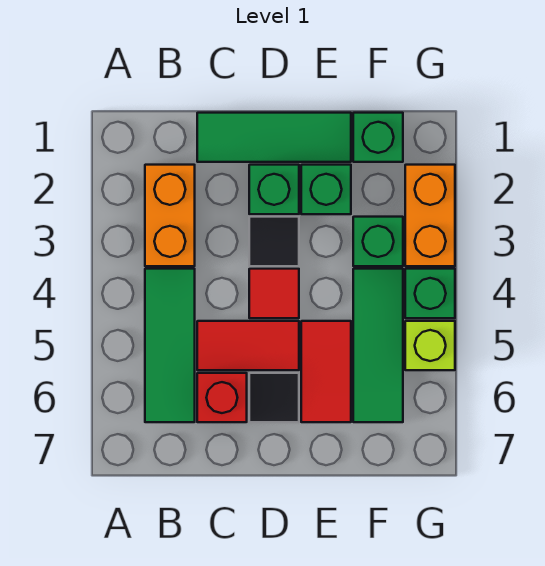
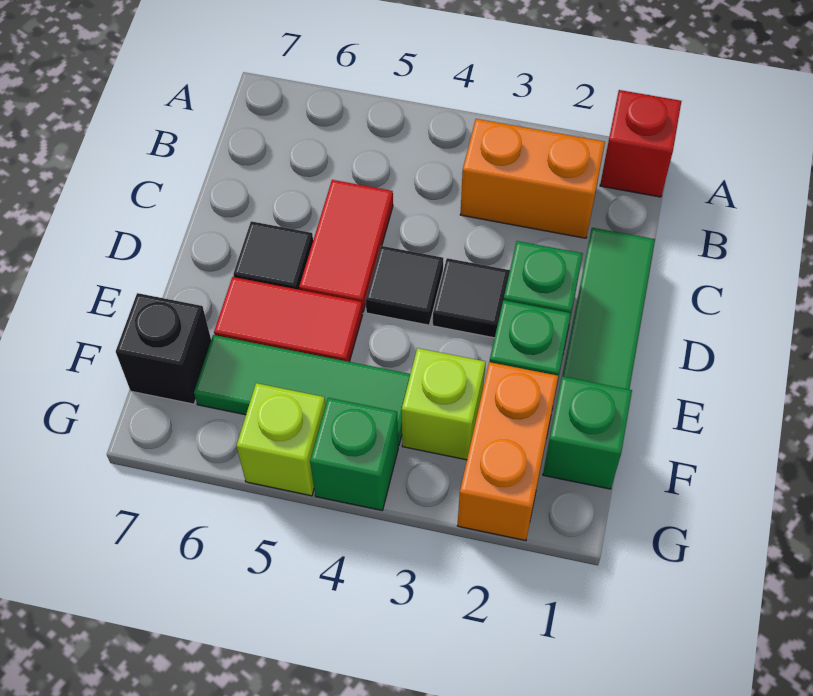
green 1x3 tile [145,269,195,422] -> none
red 1x1 brick [197,373,247,422] -> red 1x1 brick moved to [600,90,681,197]
red 1x1 tile [249,269,299,318] -> black 1x1 tile [366,246,443,325]
green 1x1 brick [353,217,403,266] -> lime 1x1 brick [402,348,486,460]
none -> black 1x1 brick [116,293,211,404]
orange 1x2 brick [405,165,455,266] -> orange 1x2 brick turned to [458,362,558,541]

